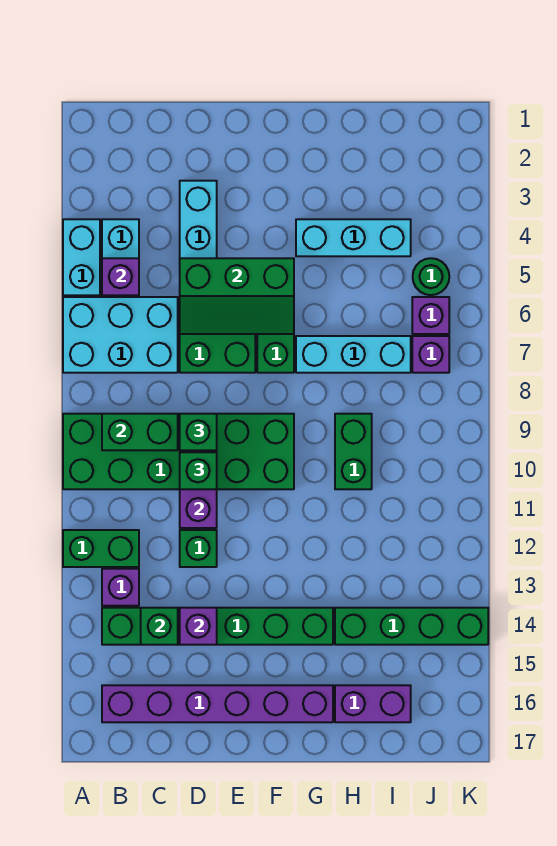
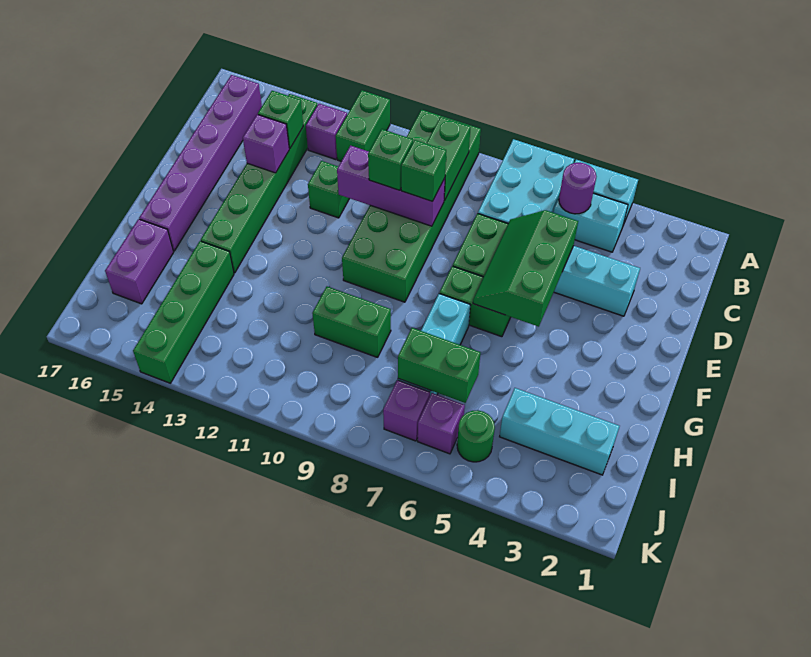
purple 1x1 brick [102,258,139,295] -> purple 1x1 round brick [559,163,596,214]
cyan 1x3 brick [296,219,411,256] -> cyan 1x3 brick turned to [500,388,620,475]
none -> green 1x2 brick [398,328,480,403]

